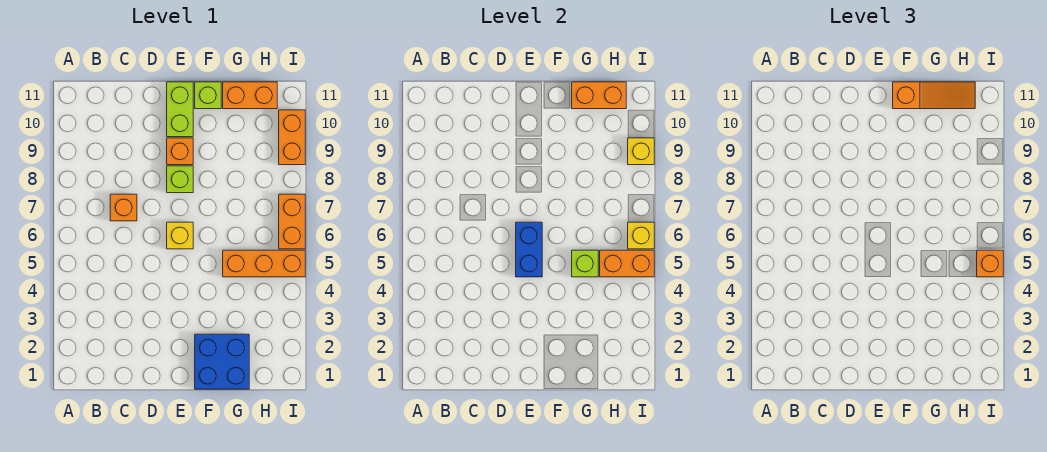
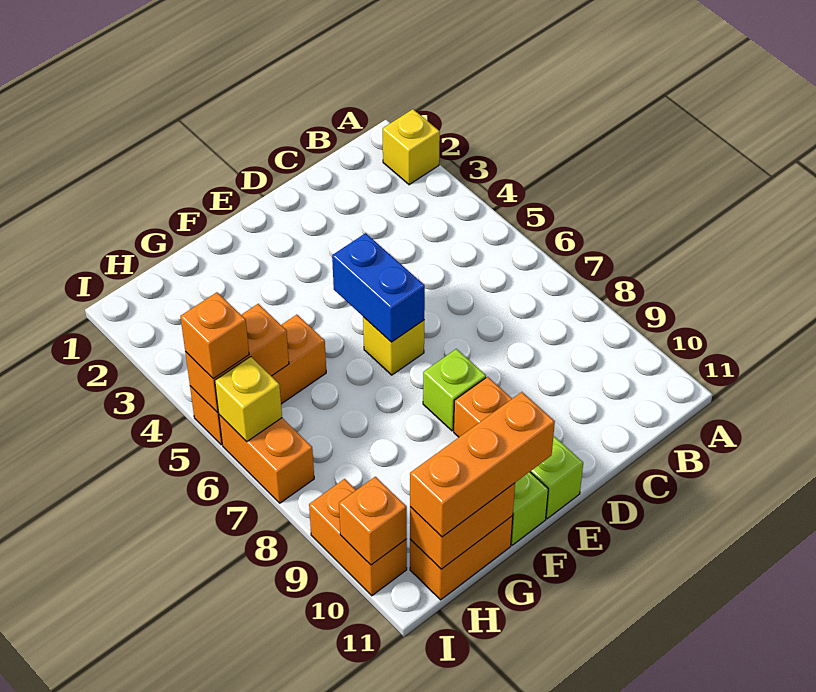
orange 1x1 brick [110,194,137,221] -> orange 1x1 brick moved to [339,477,407,565]
blue 2x2 brick [195,334,249,389] -> none
orange 1x3 slope [893,82,975,109] -> orange 1x3 brick [410,392,555,537]
lime 1x1 brick [572,250,598,277] -> none
yellow 1x1 brick [628,138,654,165] -> yellow 1x1 brick moved to [383,109,440,185]

